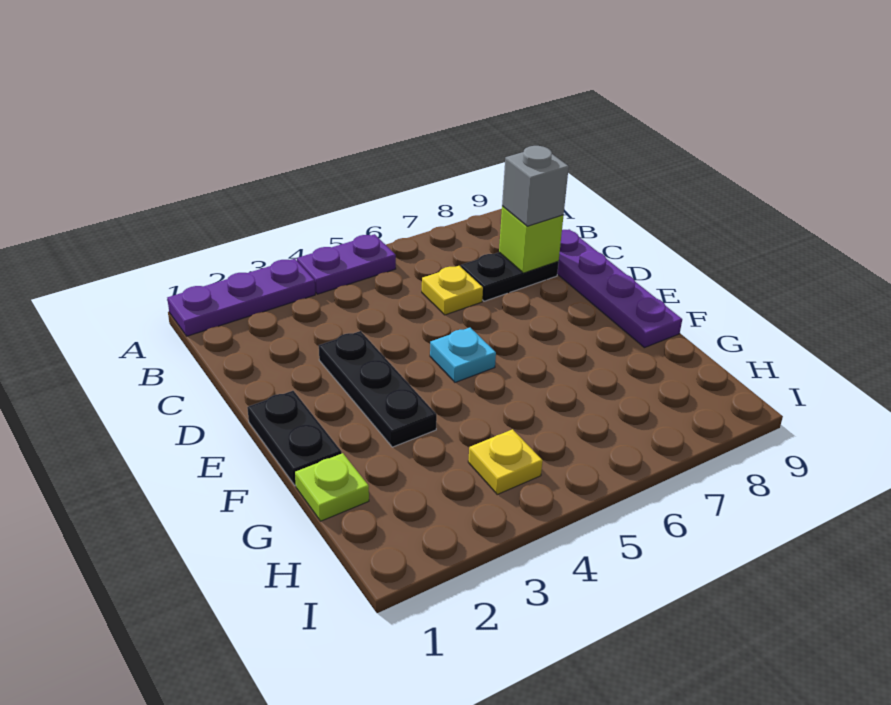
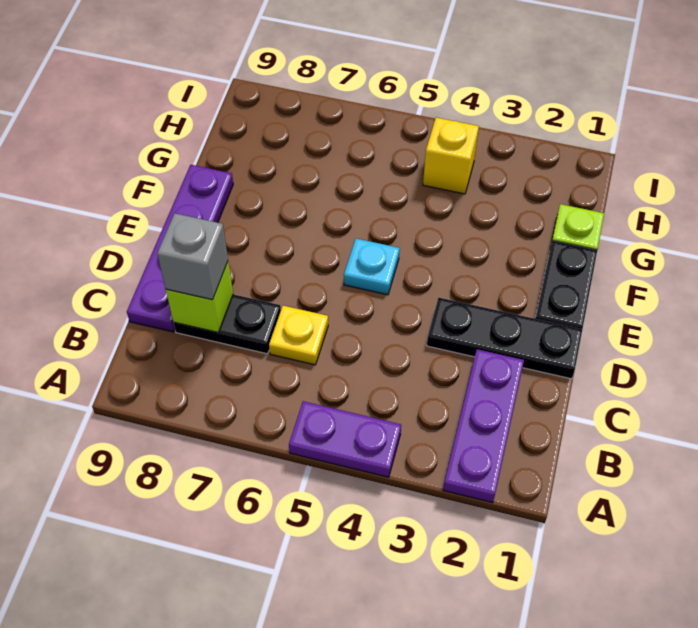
purple 1x3 plate [167,259,315,336] -> purple 1x3 plate turned to [443,349,524,503]
black 1x3 plate [319,331,437,447] -> black 1x3 plate turned to [427,298,583,379]
yellow 1x1 plate [468,429,543,494] -> yellow 1x1 brick [423,118,479,194]

